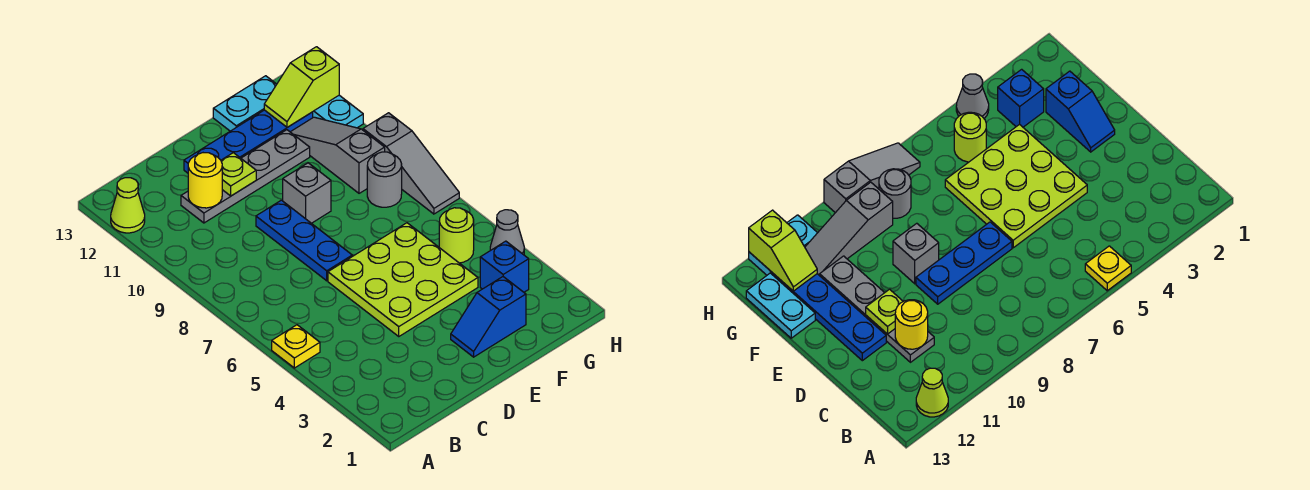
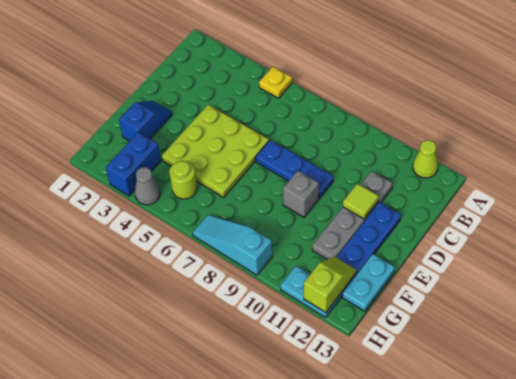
yellow 1x1 round brick [188,153,222,208] -> none
lime 1x1 plate [221,153,256,196] -> lime 1x1 tile [343,184,379,219]
blue 1x1 brick [480,241,529,292] -> blue 1x2 brick [106,132,161,196]
grey 1x1 round brick [367,152,402,207] -> none
grey 1x3 slope [291,117,385,193] -> none
grey 1x3 slope [363,113,459,214] -> cyan 1x3 slope [193,215,272,275]

